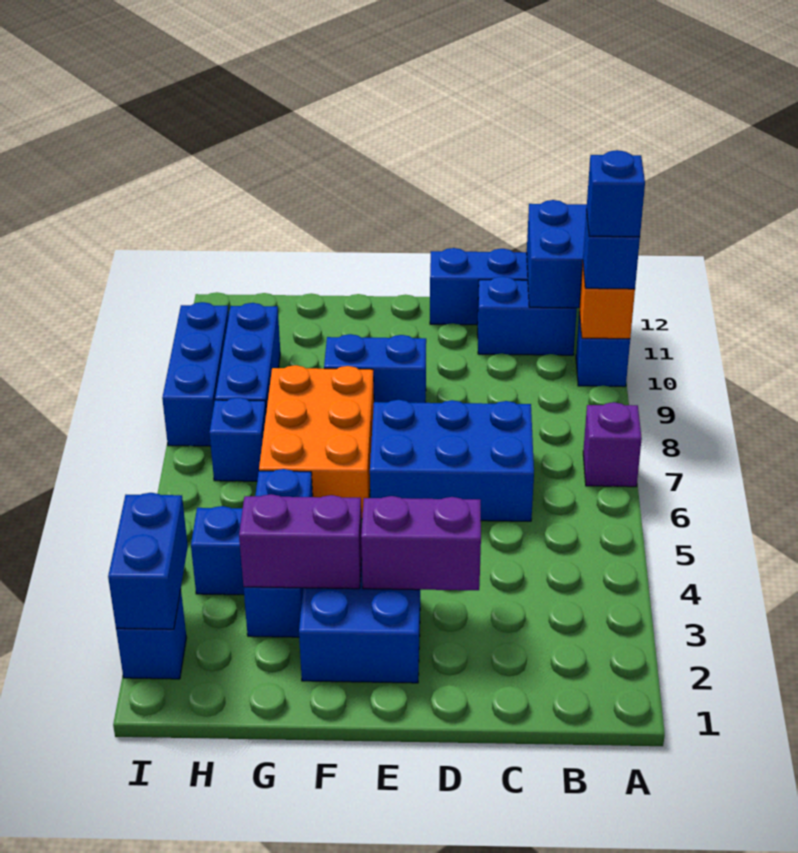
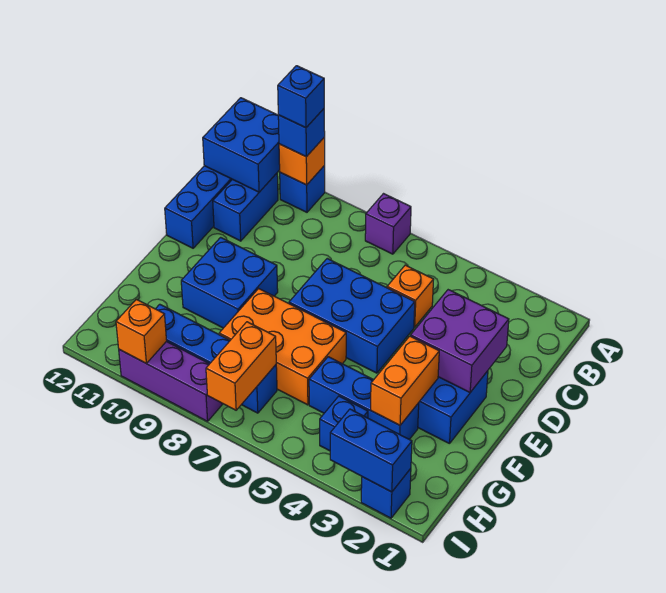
none -> orange 1x1 brick [387,265,434,327]
blue 2x3 brick [370,400,534,521] -> blue 2x3 brick turned to [289,259,415,373]
purple 1x2 brick [361,496,481,590] -> purple 2x2 brick [411,290,509,392]
blue 1x2 brick [324,334,426,403] -> blue 2x2 brick [181,237,278,328]
purple 1x2 brick [239,494,362,589] -> orange 1x2 brick [371,336,439,425]
none -> orange 1x2 brick [206,322,276,410]
blue 1x3 brick [162,302,229,446] -> purple 1x3 brick [119,341,223,421]
none -> orange 1x1 brick [116,299,167,363]

